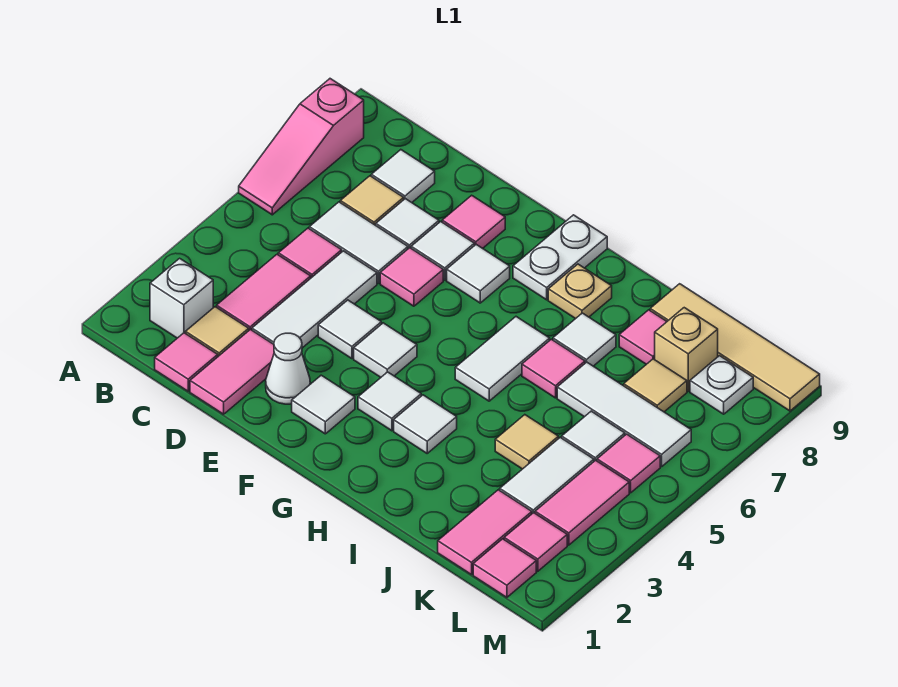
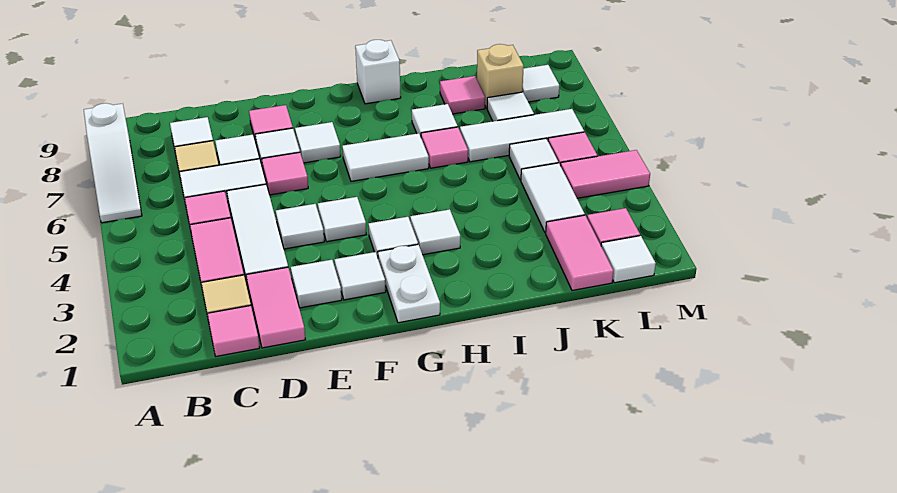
pink 1x3 slope [239,79,364,215] -> white 1x3 slope [84,103,142,223]
white 1x1 brick [150,258,213,338] -> white 1x1 brick moved to [355,40,401,104]
white 1x1 cone [266,333,310,404] -> white 1x1 tile [291,260,342,308]
white 1x2 plate [513,215,607,300] -> white 1x2 plate moved to [378,245,440,323]
white 1x2 tile [455,317,550,401] -> white 1x2 tile turned to [342,133,429,181]
tan 1x1 plate [548,264,612,319] -> none
tan 1x1 tile [495,415,559,469] -> none
tan 1x4 tile [650,284,820,411] -> none
tan 1x1 tile [624,359,687,412] -> white 1x1 tile [487,92,534,121]
pink 1x1 tile [473,539,536,597] -> white 1x1 tile [601,236,656,283]
pink 1x2 tile [535,460,629,545] -> pink 1x2 tile turned to [561,150,650,198]
white 1x1 plate [690,356,753,414] -> white 1x1 tile [522,65,559,102]

